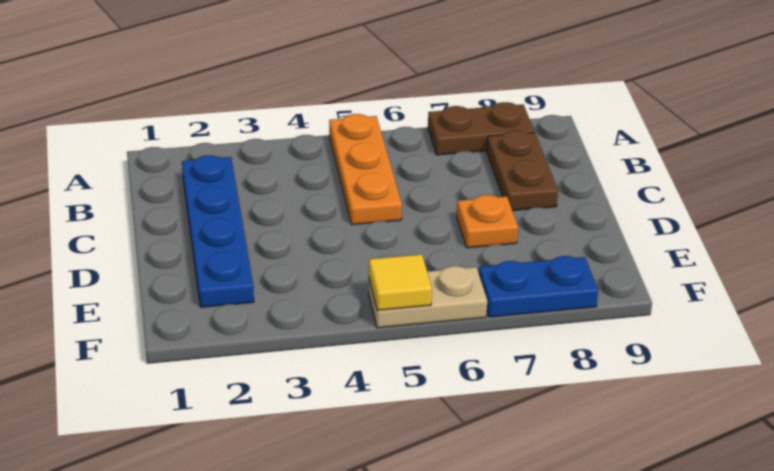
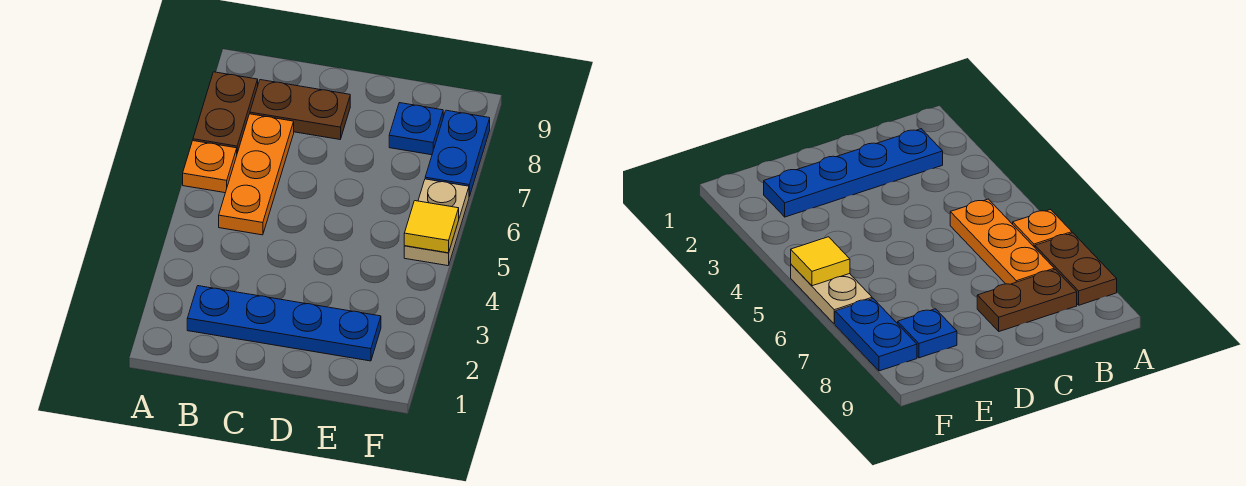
orange 1x3 plate [329,114,402,225] -> orange 1x3 plate turned to [219,114,294,235]
orange 1x1 plate [457,195,518,248] -> orange 1x1 plate moved to [183,141,237,193]
none -> blue 1x1 plate [389,103,443,155]

